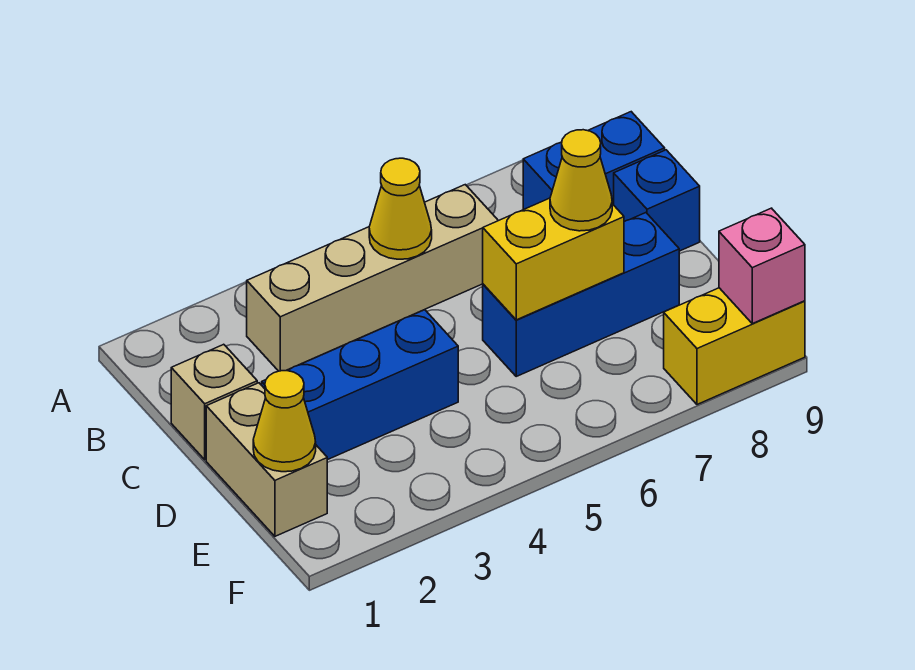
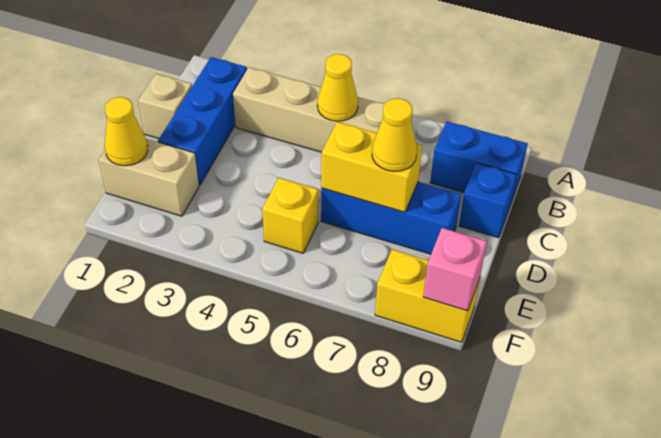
tan 1x2 brick [206,383,327,536] -> tan 1x2 brick turned to [99,139,199,216]
blue 1x3 brick [262,310,458,460] -> blue 1x3 brick turned to [158,57,247,185]
none -> yellow 1x1 brick [262,178,319,253]

